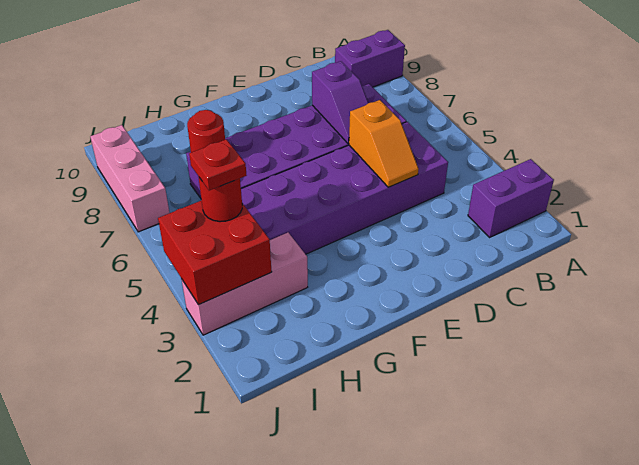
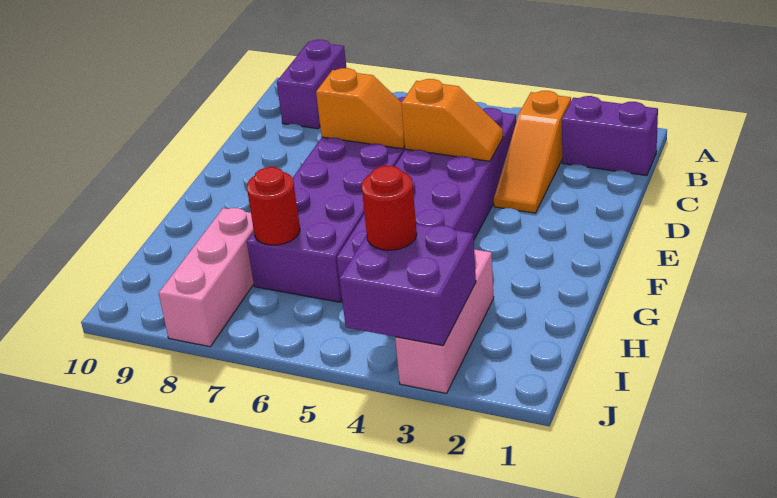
purple 1x2 brick [468,159,554,237] -> purple 1x2 brick turned to [562,96,658,176]
none -> orange 1x3 slope [494,91,571,213]
purple 1x2 slope [312,61,368,144] -> orange 1x2 slope [316,68,405,149]
red 2x2 brick [158,200,272,305] -> purple 2x2 brick [340,224,476,346]
red 1x1 plate [189,139,247,190] -> none
pink 1x3 brick [90,125,169,232] -> pink 1x3 brick turned to [159,208,254,347]

